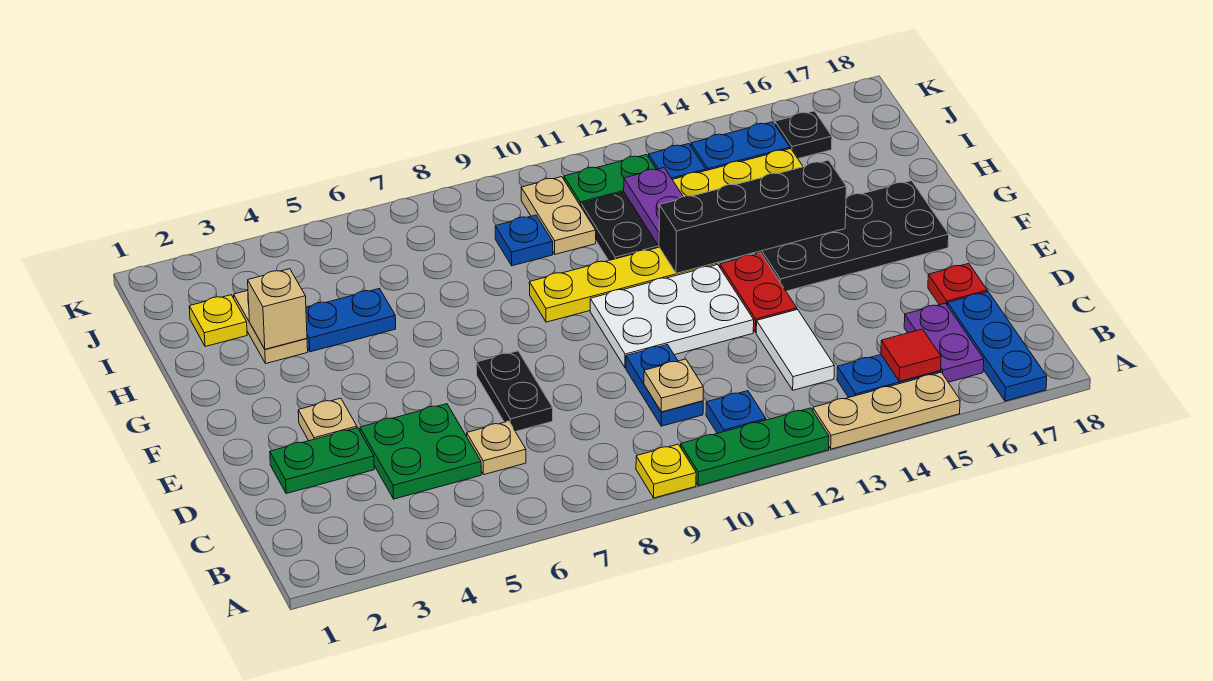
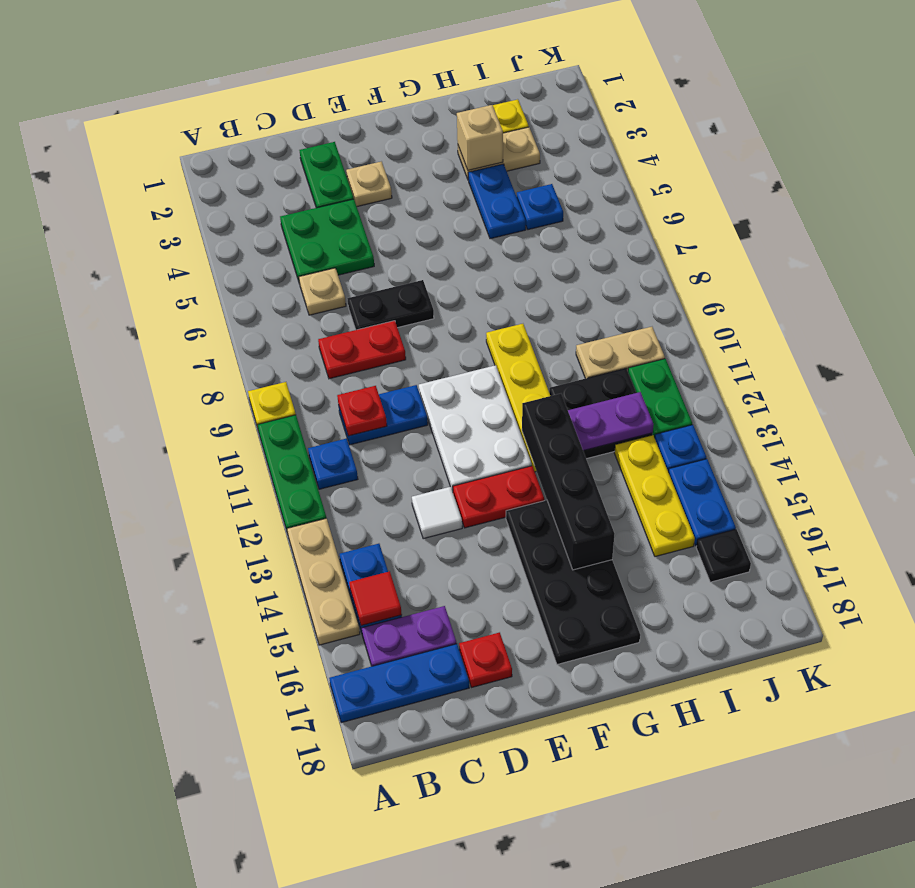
none -> red 1x2 plate [318,321,406,379]
tan 1x1 plate [644,359,703,412] -> red 1x1 plate [337,386,387,436]
white 1x2 tile [756,310,834,390] -> white 1x1 tile [412,487,462,539]
blue 1x1 plate [495,215,553,266] -> blue 1x1 plate moved to [517,184,563,230]

